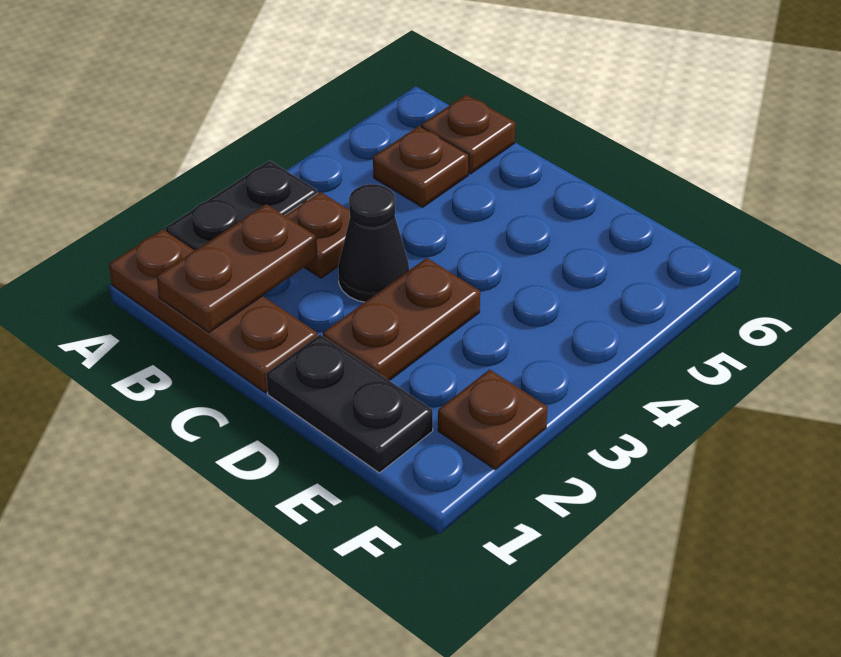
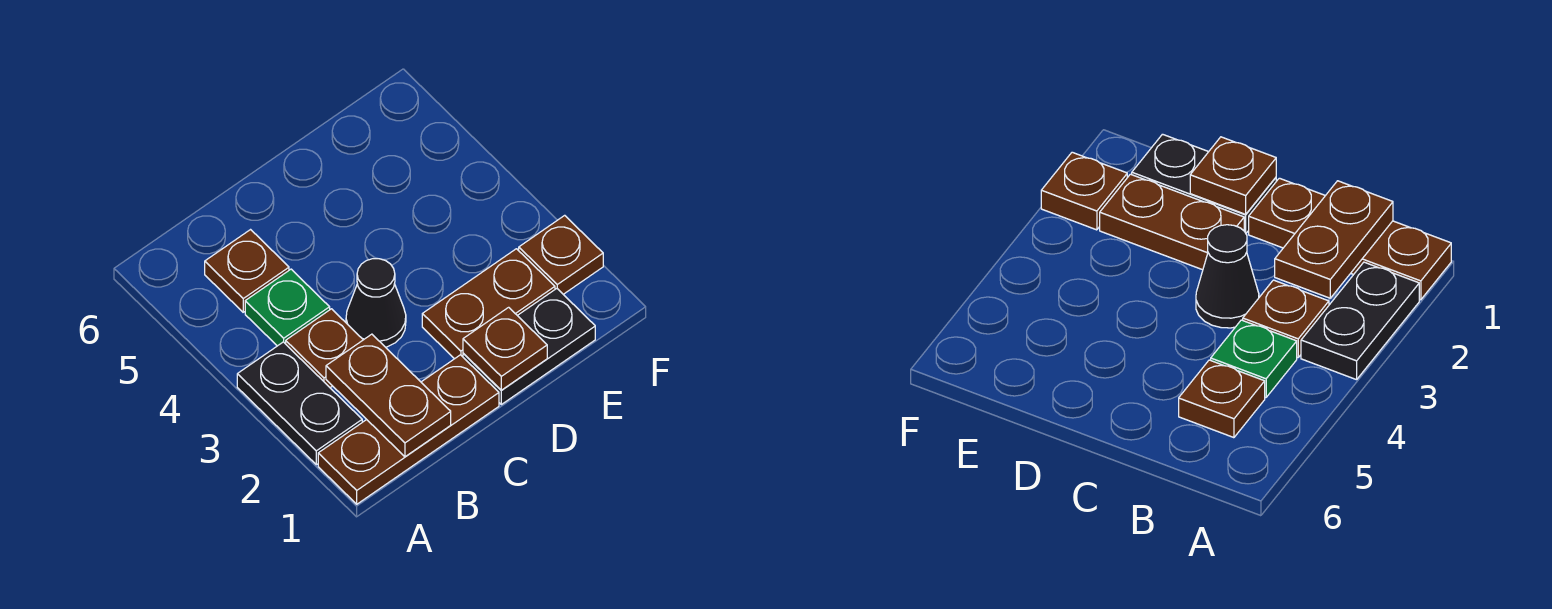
none -> green 1x1 plate [245,269,330,346]
brown 1x1 plate [421,95,515,174] -> brown 1x1 plate moved to [463,307,547,390]
brown 1x2 plate [323,258,480,381] -> brown 1x2 plate turned to [422,249,555,359]

